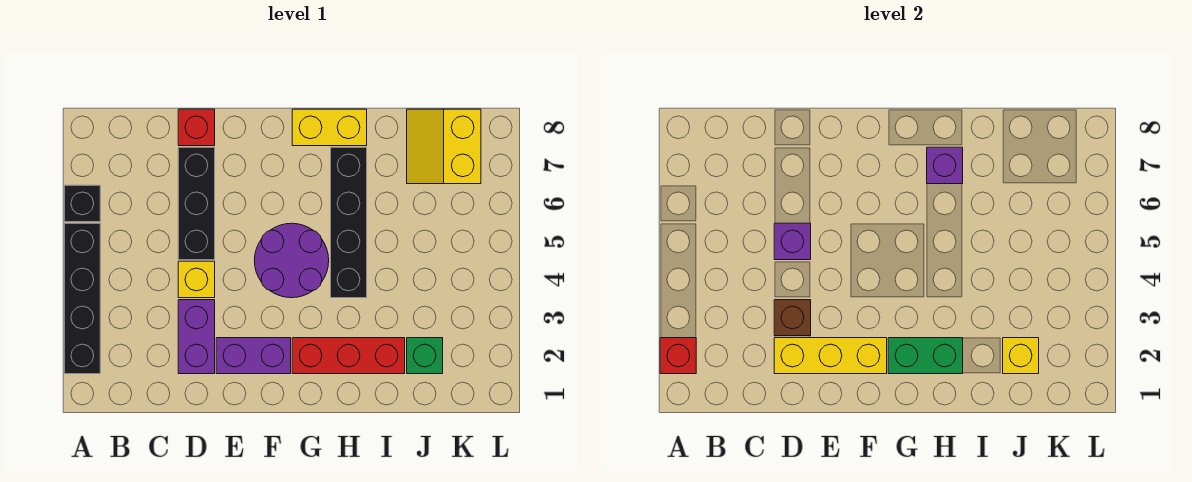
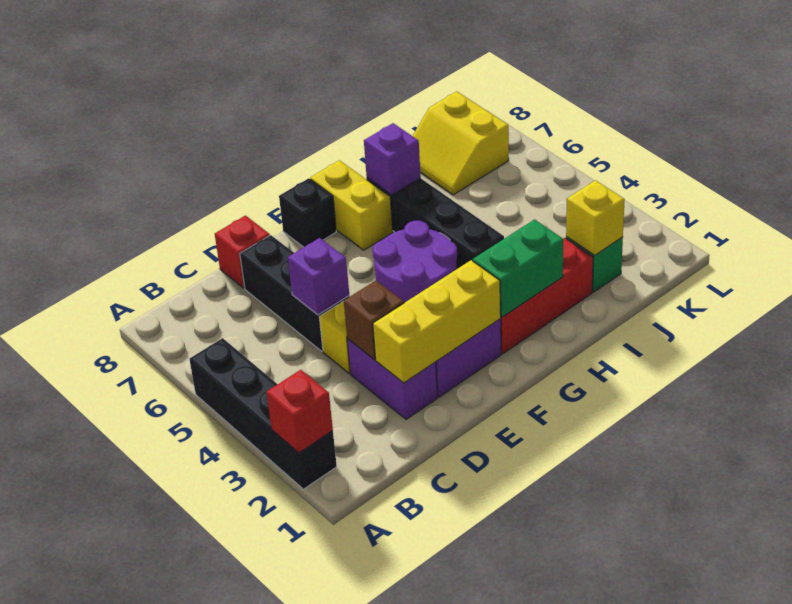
black 1x1 brick [64,185,100,222] -> black 1x1 brick moved to [279,178,336,247]
yellow 1x2 brick [292,109,367,146] -> yellow 1x2 brick turned to [310,160,393,250]

